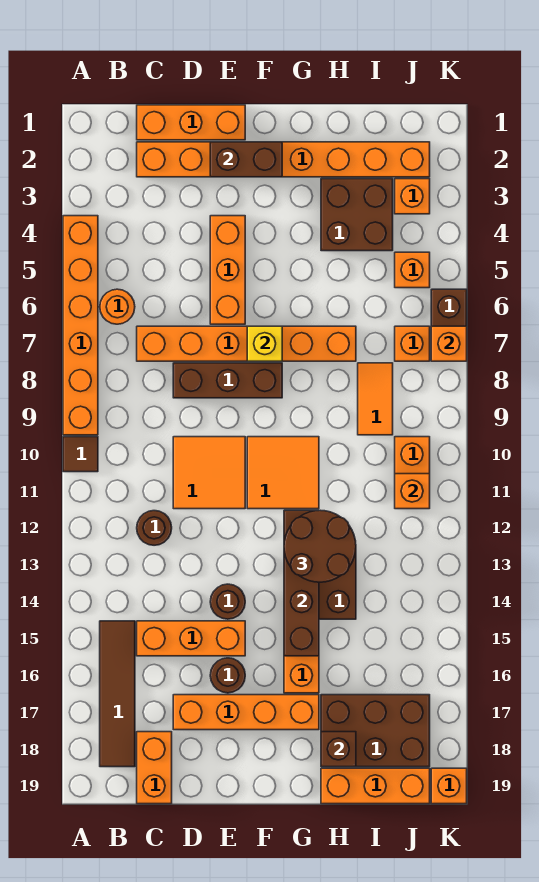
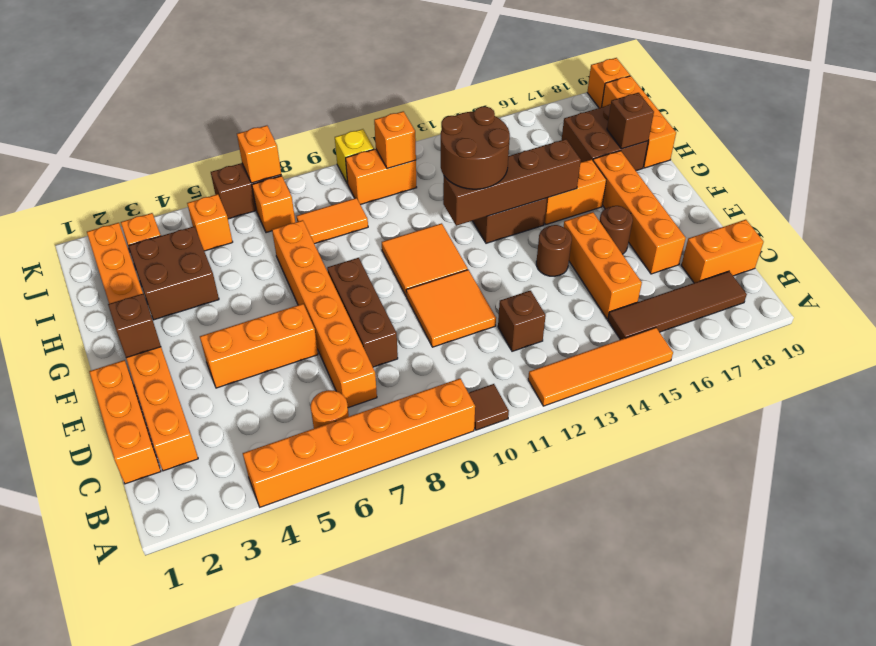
none -> orange 1x4 tile [528,328,673,406]
brown 1x1 round brick [137,511,172,545] -> brown 1x1 brick [498,291,546,351]
brown 1x2 brick [210,142,282,177] -> brown 1x1 brick [108,294,161,358]
yellow 1x1 brick [247,326,282,361] -> yellow 1x1 brick moved to [335,129,374,184]
brown 2x3 brick [321,695,430,767] -> brown 2x2 brick [562,104,648,171]

